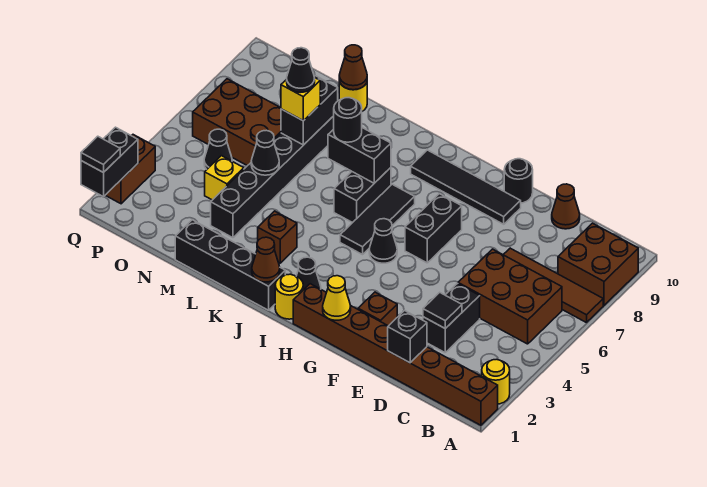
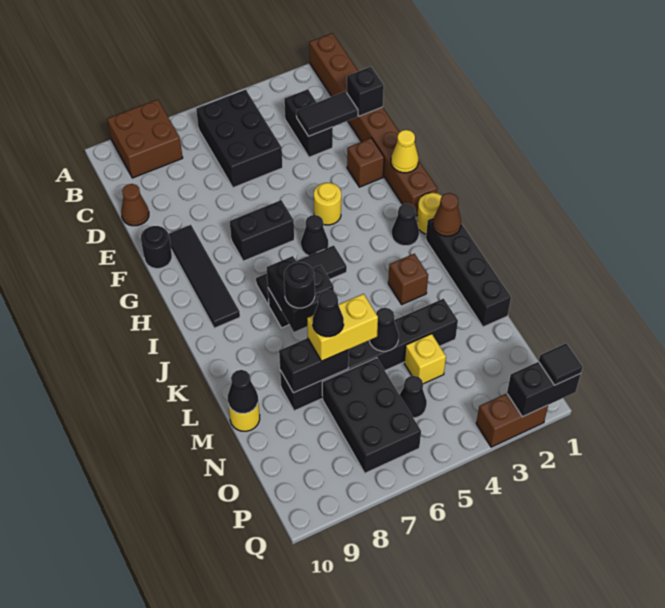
yellow 1x1 round brick [482,359,510,404] -> yellow 1x1 round brick moved to [314,183,341,225]
brown 1x4 tile [503,248,603,323] -> none
brown 2x3 brick [458,249,562,344] -> black 2x3 brick [196,89,283,188]
black 1x2 brick [423,283,480,352] -> black 1x2 brick turned to [284,89,333,157]
black 1x1 tile [423,292,462,329] -> black 1x2 tile [296,91,358,136]
yellow 1x1 brick [281,77,320,121] -> yellow 1x2 brick [307,294,378,361]
brown 1x1 cone [339,45,367,90] -> black 1x1 cone [228,370,258,413]
brown 2x3 brick [193,79,281,166] -> black 2x3 brick [322,358,421,473]

